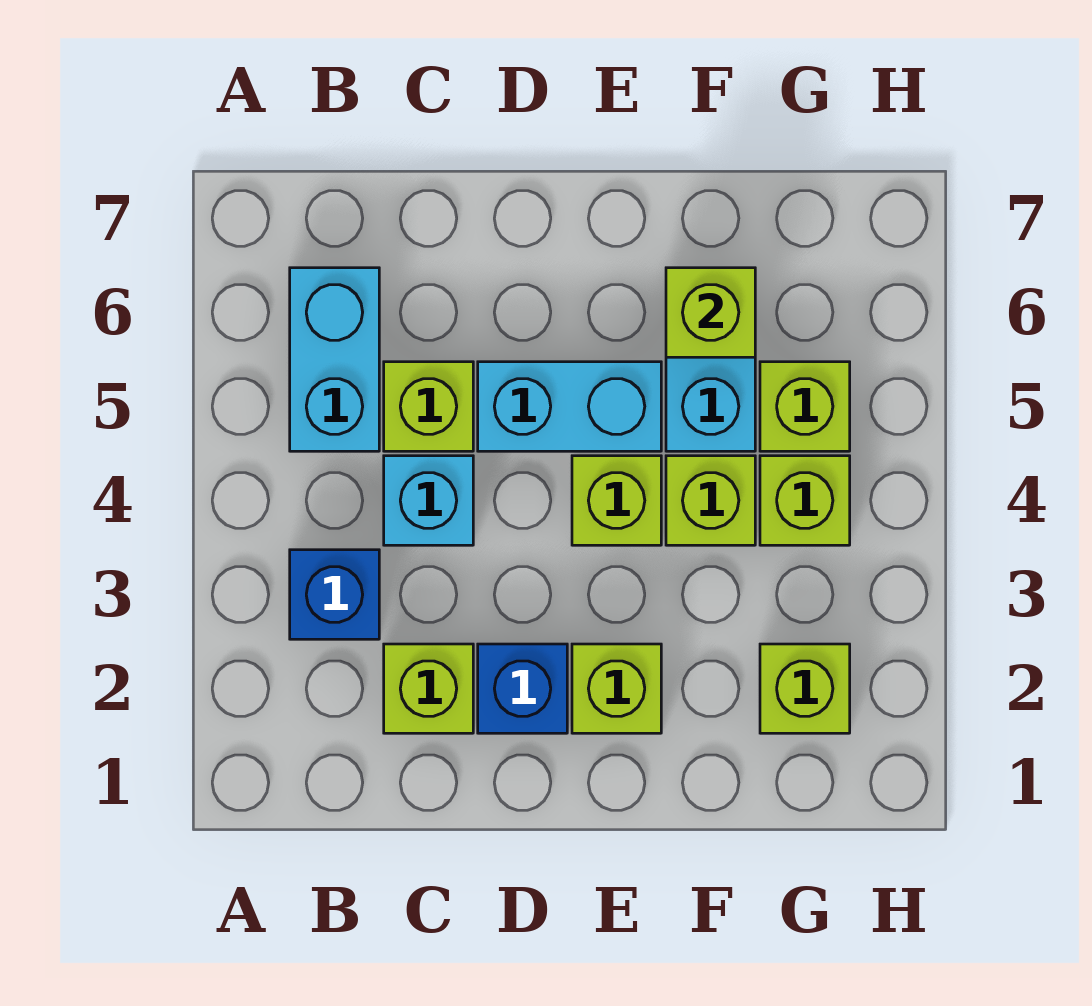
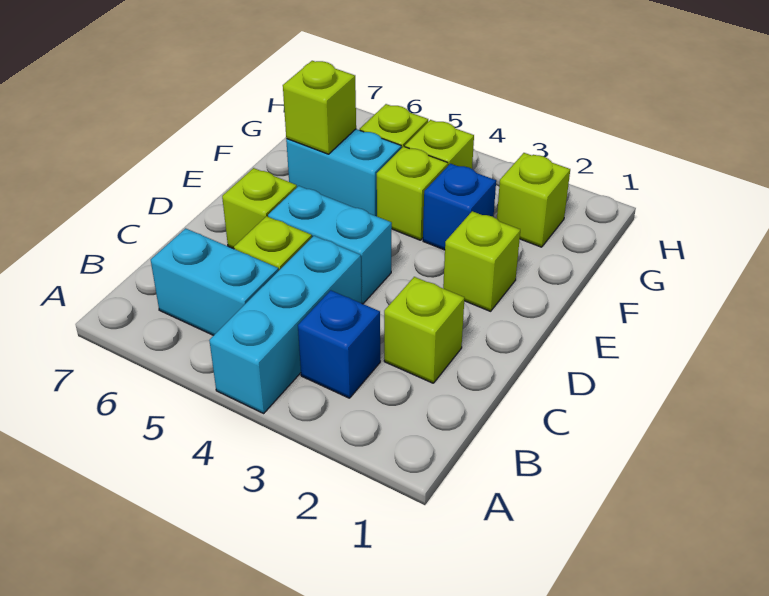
cyan 1x1 brick [384,456,473,545] -> cyan 1x3 brick [209,236,362,413]
blue 1x1 brick [478,644,567,733] -> blue 1x1 brick moved to [423,164,496,250]
cyan 1x2 brick [478,362,661,451] -> cyan 1x2 brick turned to [268,186,392,304]
lime 1x1 brick [572,456,661,545] -> lime 1x1 brick moved to [222,168,297,249]

